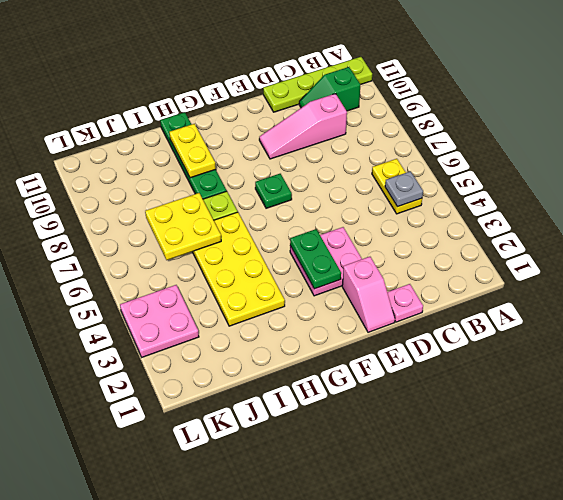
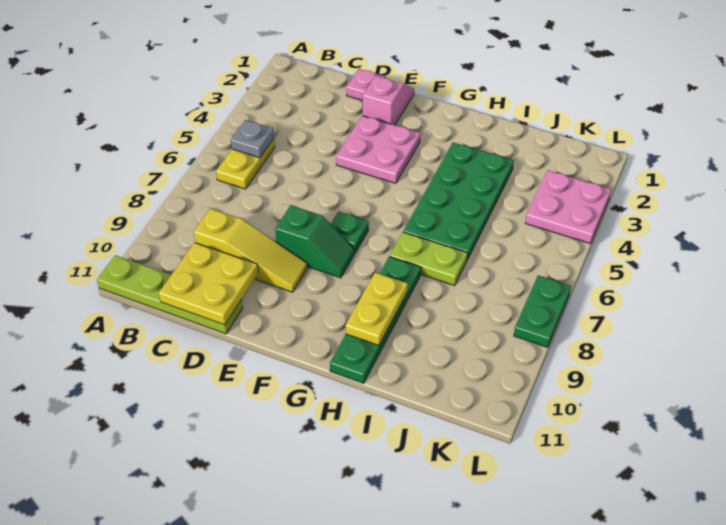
green 1x2 slope [299,67,360,111] -> green 1x2 slope moved to [275,205,355,278]
pink 1x3 slope [259,94,347,159] -> yellow 1x3 slope [194,208,307,292]
green 1x2 plate [290,229,341,289] -> green 1x2 plate moved to [514,275,571,347]
yellow 2x4 plate [192,212,285,326] -> green 2x4 plate [403,143,514,260]
yellow 2x2 plate [145,193,221,260] -> yellow 2x2 plate moved to [159,243,258,325]

